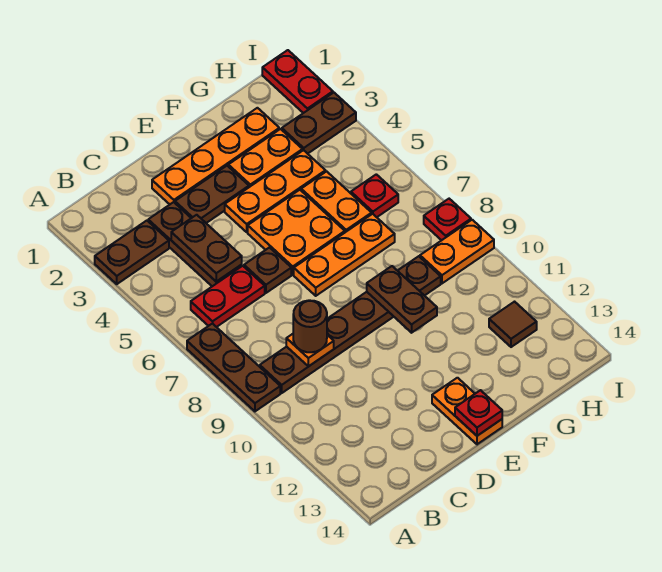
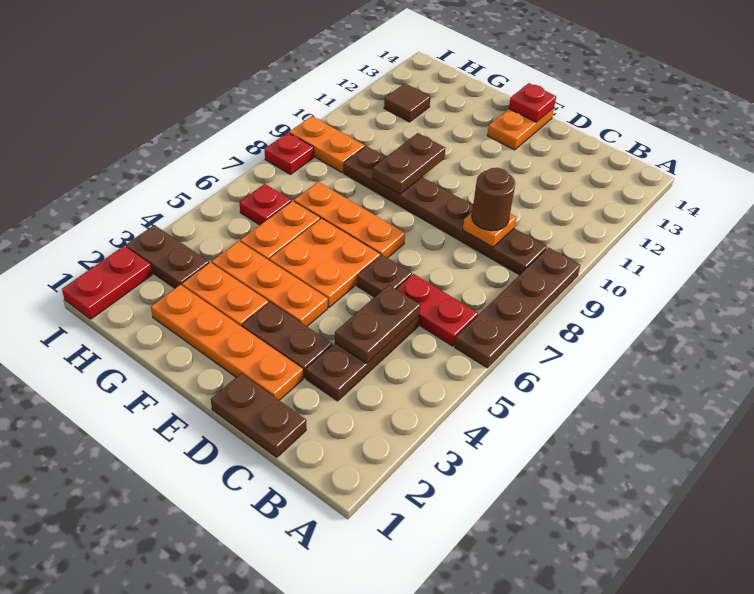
brown 1x2 plate [95,221,169,284] -> brown 1x2 plate moved to [211,373,306,457]
brown 1x3 plate [187,323,280,411] -> brown 1x4 plate [455,247,580,368]

